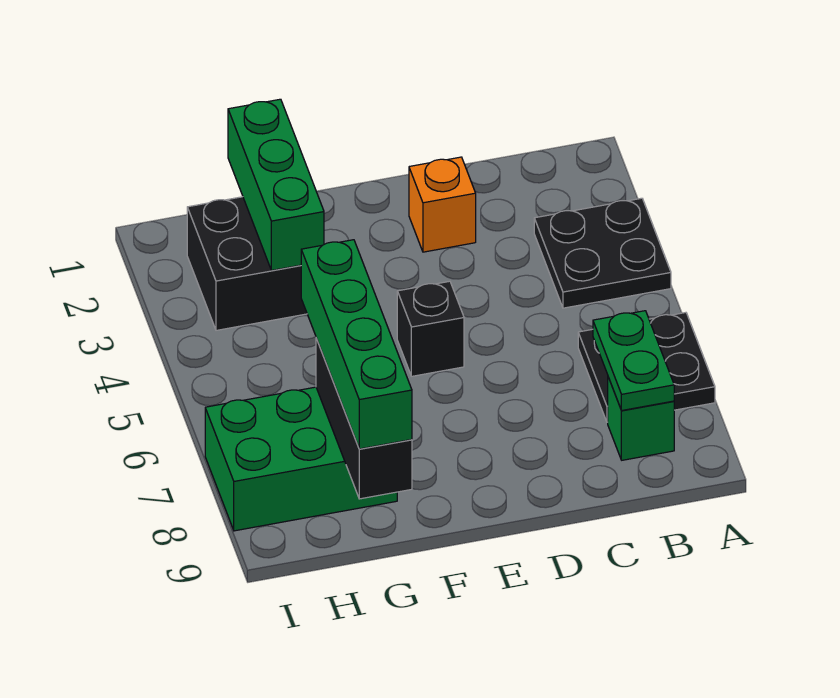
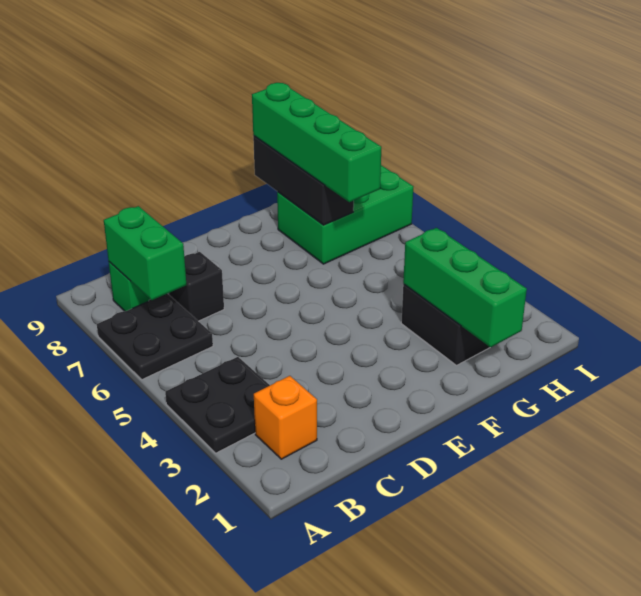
green 1x2 plate [593,311,674,411] -> green 1x2 brick [104,206,186,300]
orange 1x1 brick [409,157,476,252] -> orange 1x1 brick moved to [254,376,317,459]
black 1x1 brick [397,281,464,376] -> black 1x1 brick moved to [169,252,224,321]

